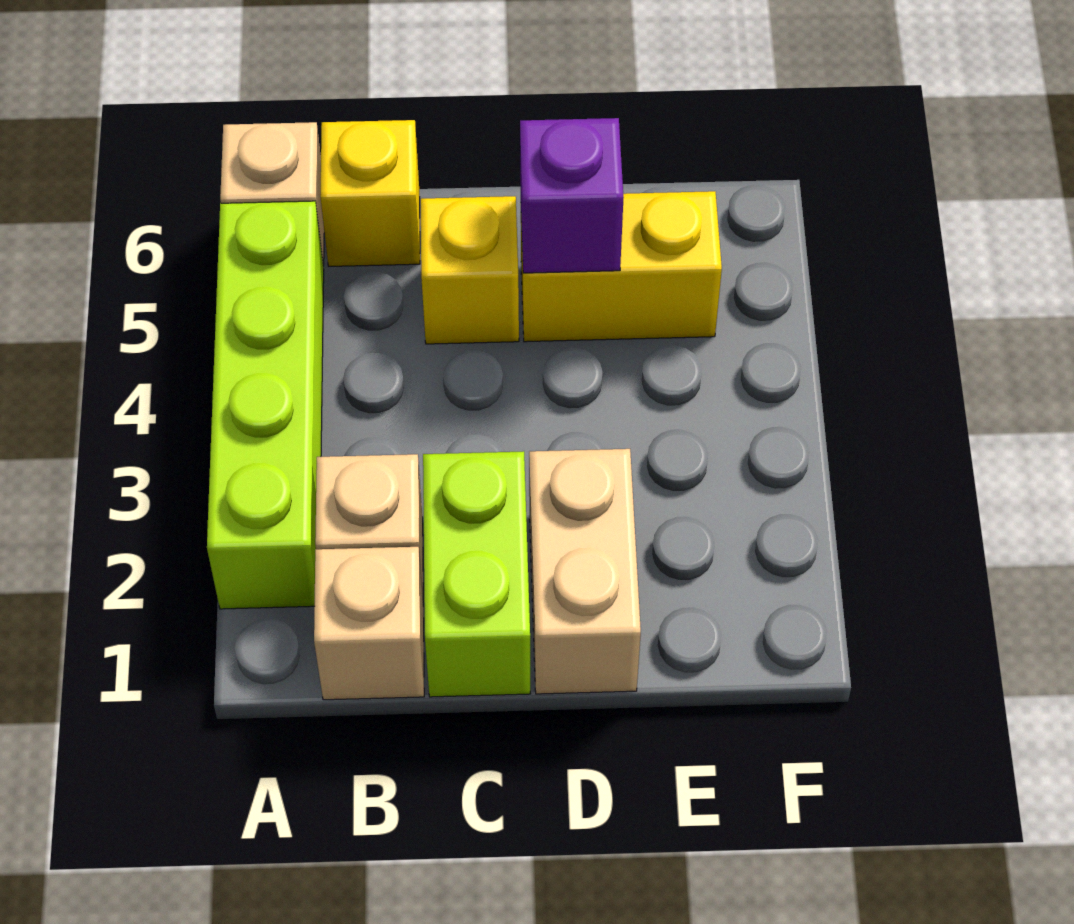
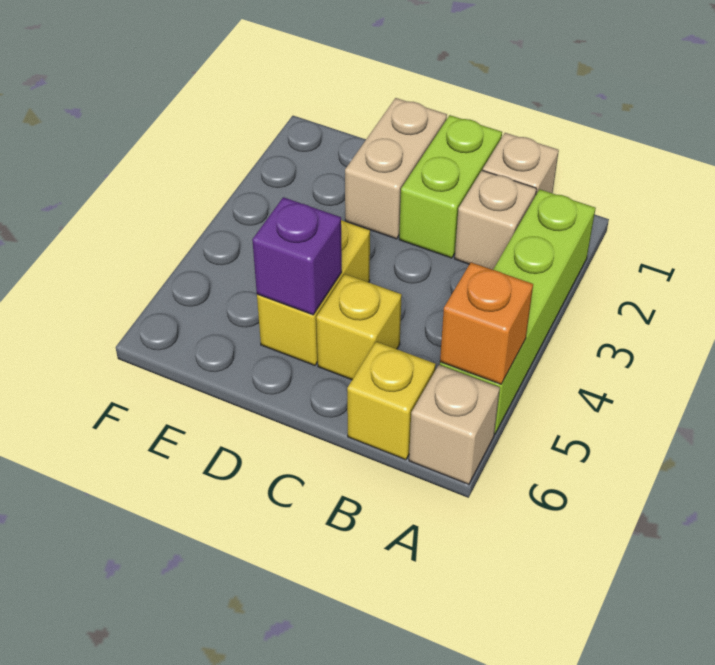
none -> orange 1x1 brick [440,262,533,384]
yellow 1x2 brick [521,191,722,342] -> yellow 1x2 brick turned to [257,220,370,365]

